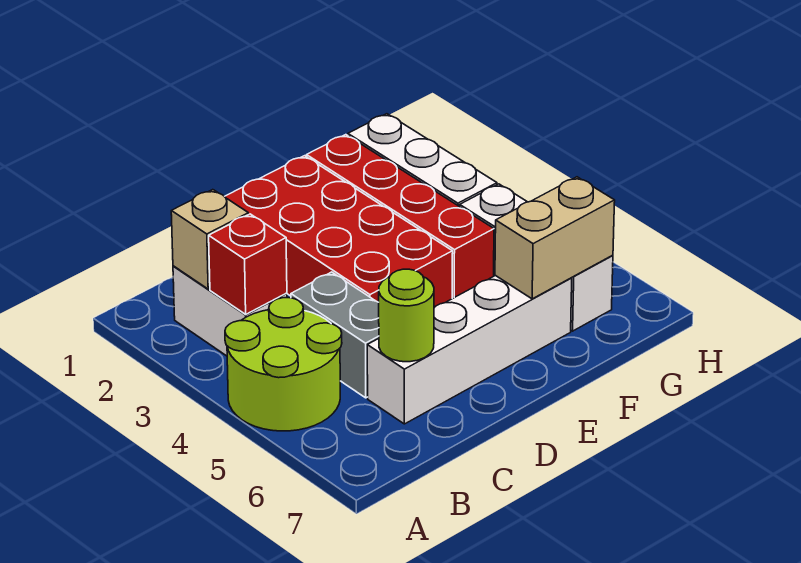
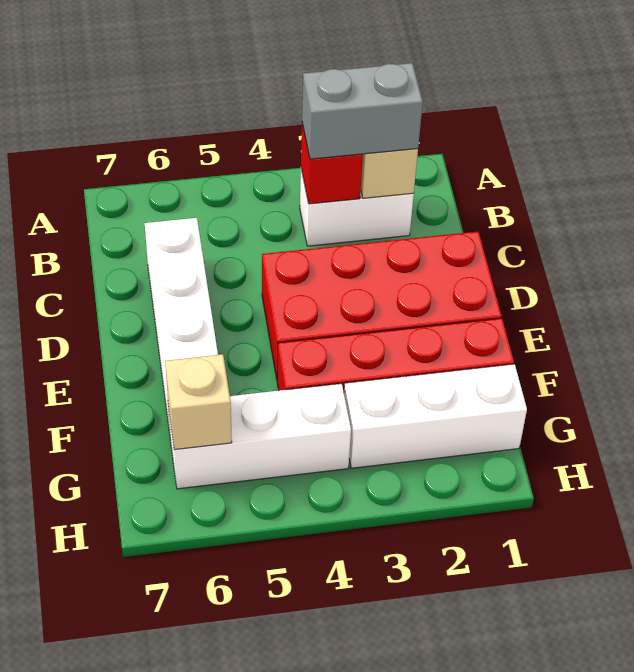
lime 2x2 round brick [225,298,342,431] -> none
grey 1x2 brick [291,272,379,398] -> grey 1x2 brick moved to [302,63,423,159]
lime 1x1 round brick [379,269,434,362] -> none
tan 1x2 brick [495,177,615,299] -> tan 1x1 brick [165,354,232,450]

